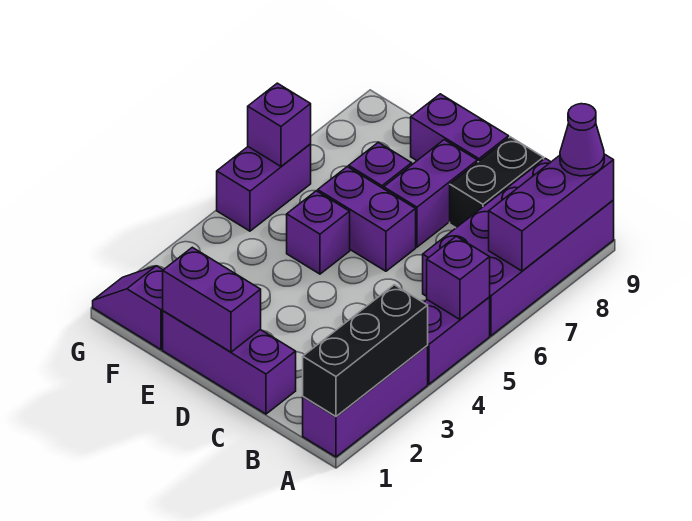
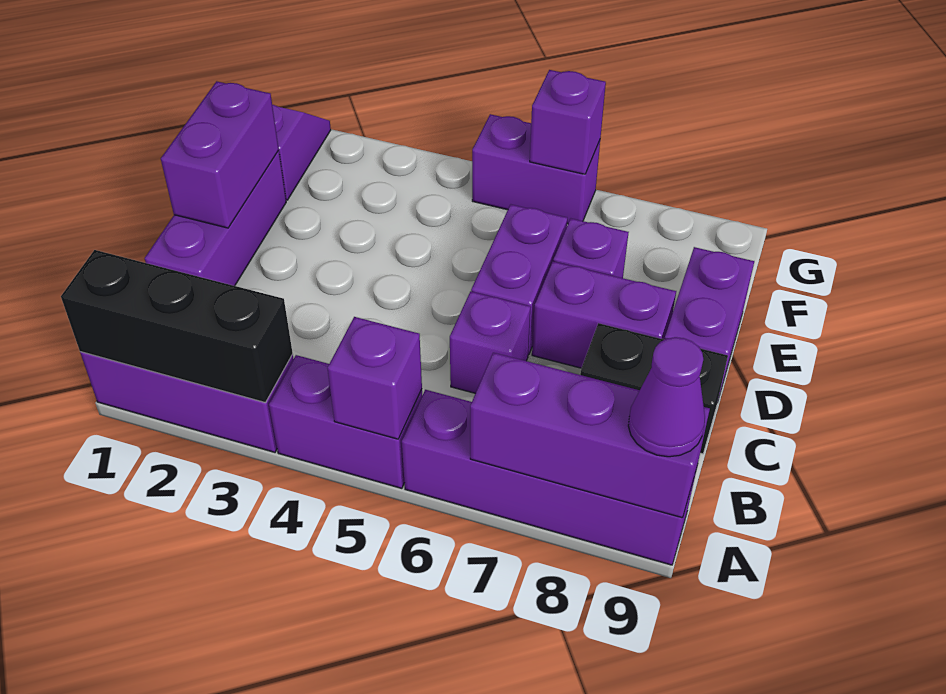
purple 2x4 brick [423,158,614,336] -> purple 1x4 brick [402,390,697,565]
purple 1x1 brick [287,191,350,274] -> purple 1x1 brick moved to [450,291,531,393]

